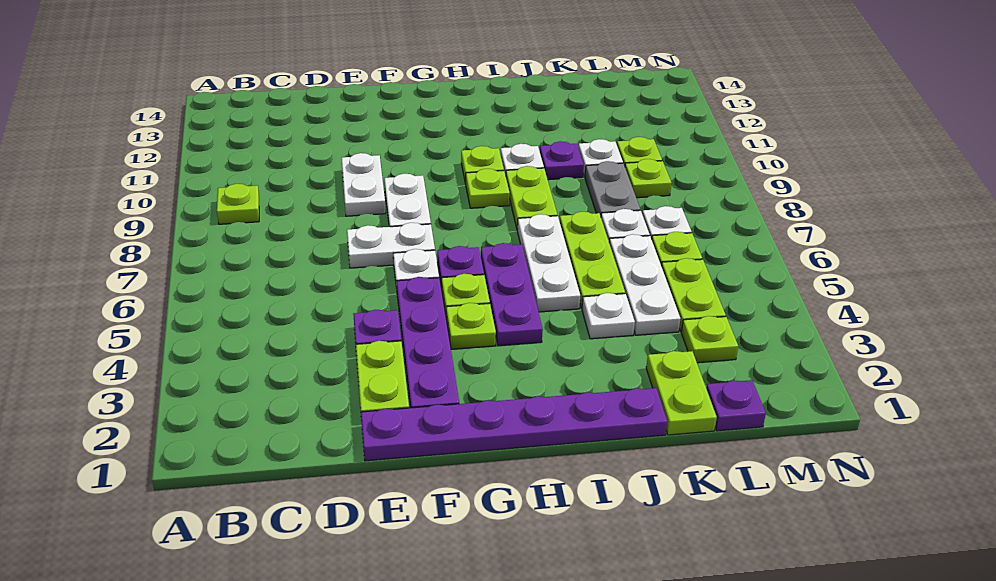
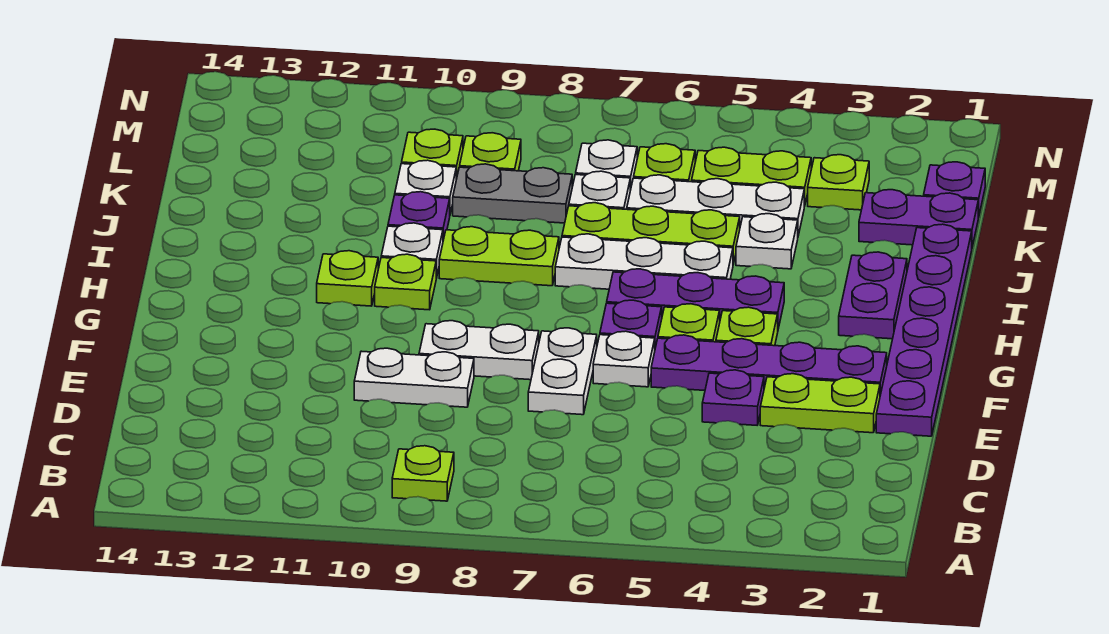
none -> purple 1x2 plate [839,252,907,339]
lime 1x1 plate [466,169,510,208] -> lime 1x1 plate moved to [317,251,378,306]
lime 1x2 plate [646,351,717,435] -> purple 1x2 plate [859,190,978,247]

